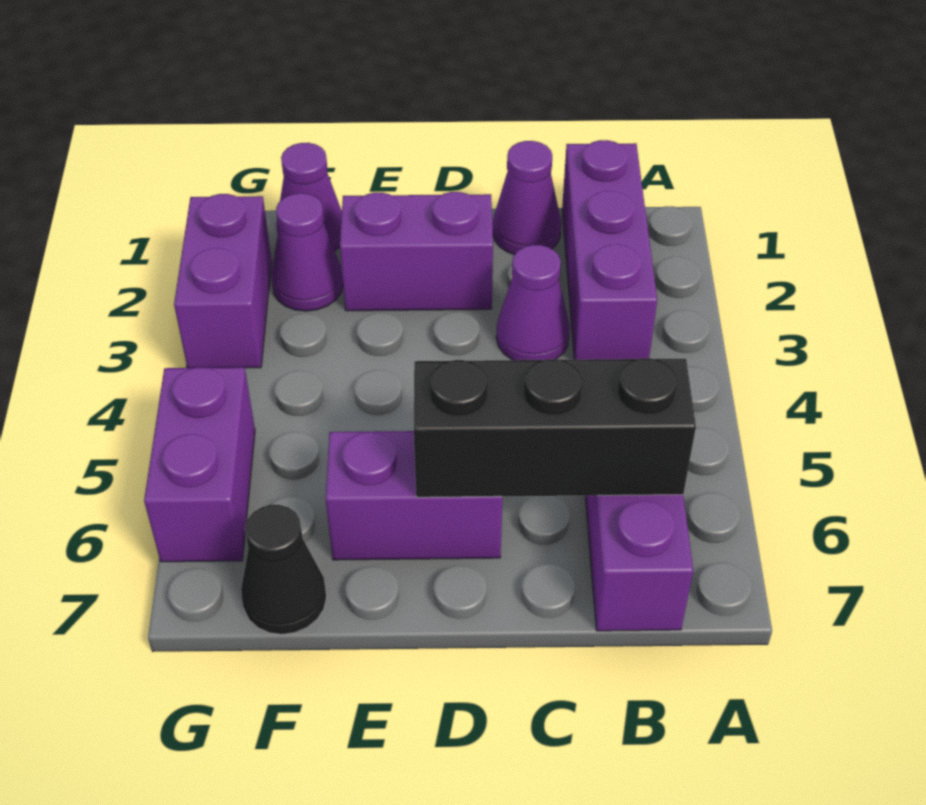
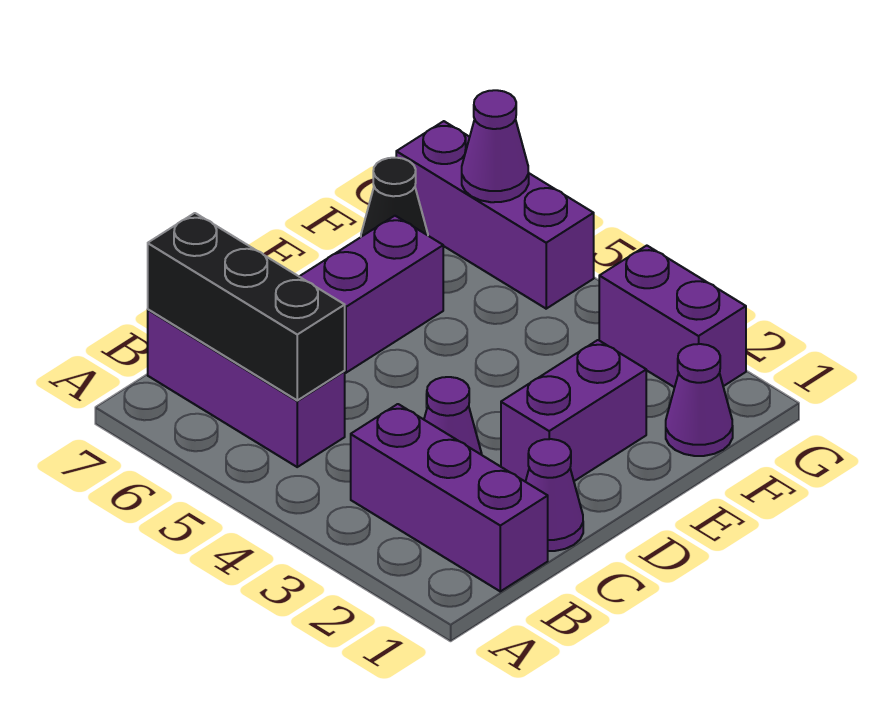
black 1x3 brick [414,358,696,497] -> black 1x3 brick turned to [148,213,345,400]
purple 1x1 cone [271,193,343,311] -> purple 1x1 cone moved to [462,90,529,202]
purple 1x2 brick [144,367,255,562] -> purple 1x3 brick [396,121,594,309]

